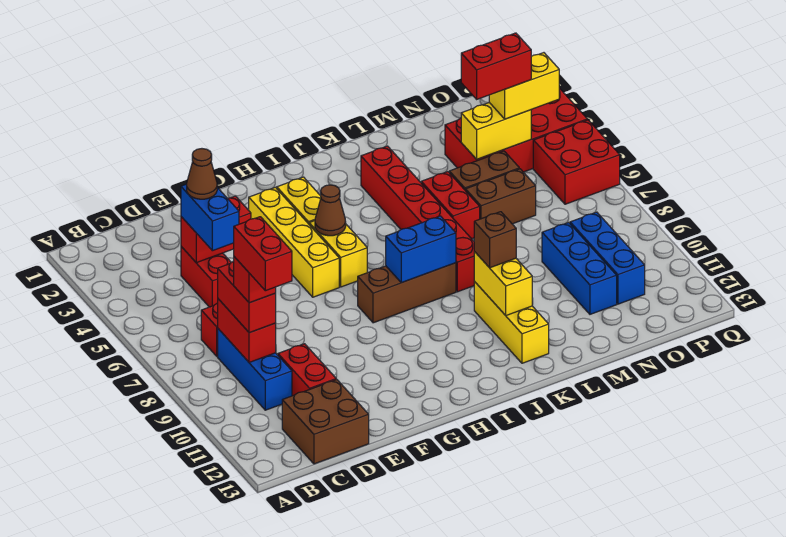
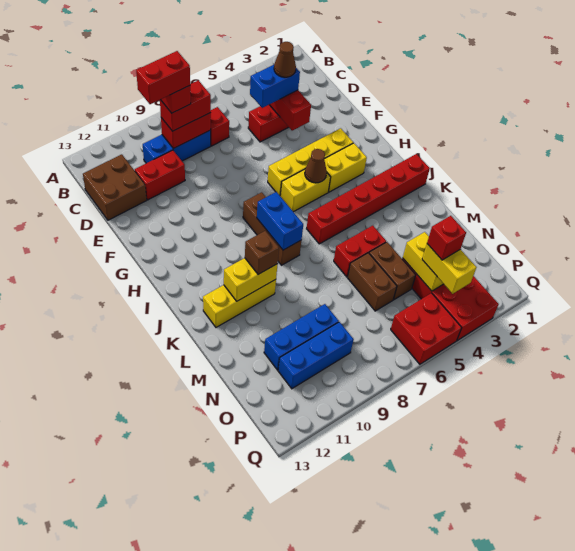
red 1x6 brick [361,146,474,292] -> red 1x6 brick moved to [307,154,430,244]
red 1x2 brick [461,33,531,99] -> red 1x1 brick [427,216,466,260]

